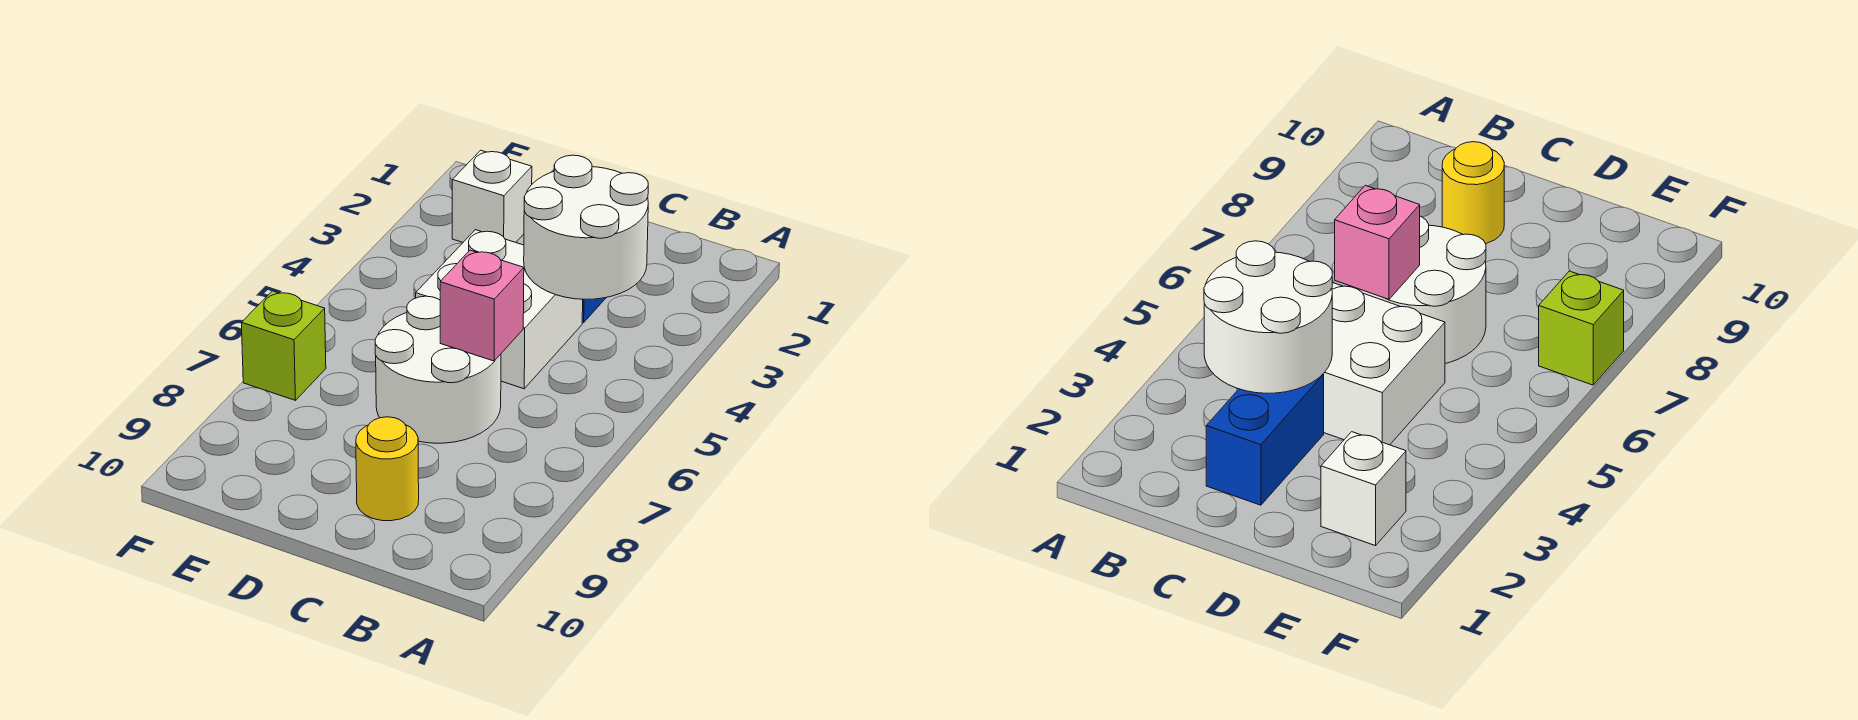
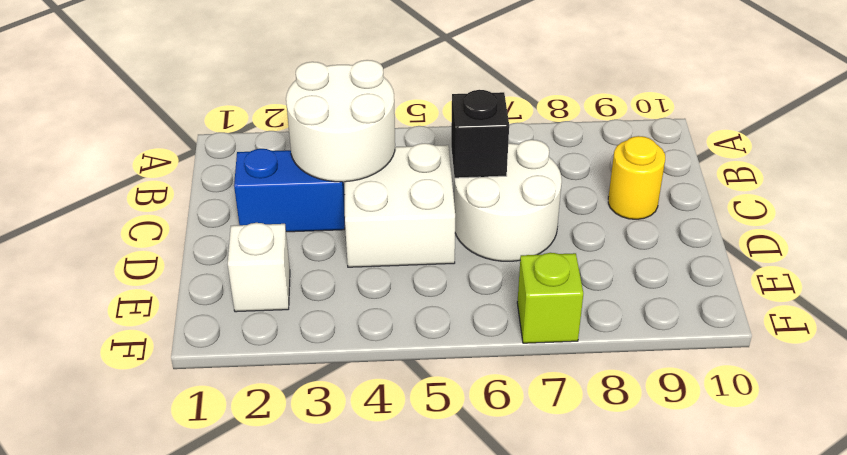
pink 1x1 brick [440,250,524,361] -> black 1x1 brick [451,90,509,178]

